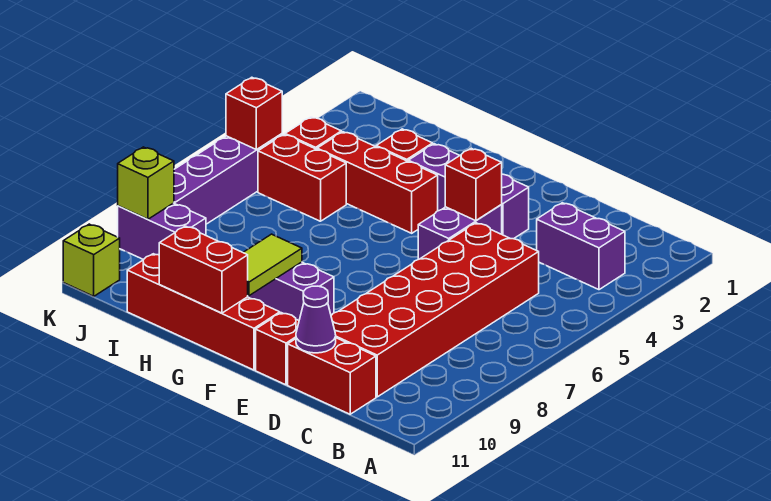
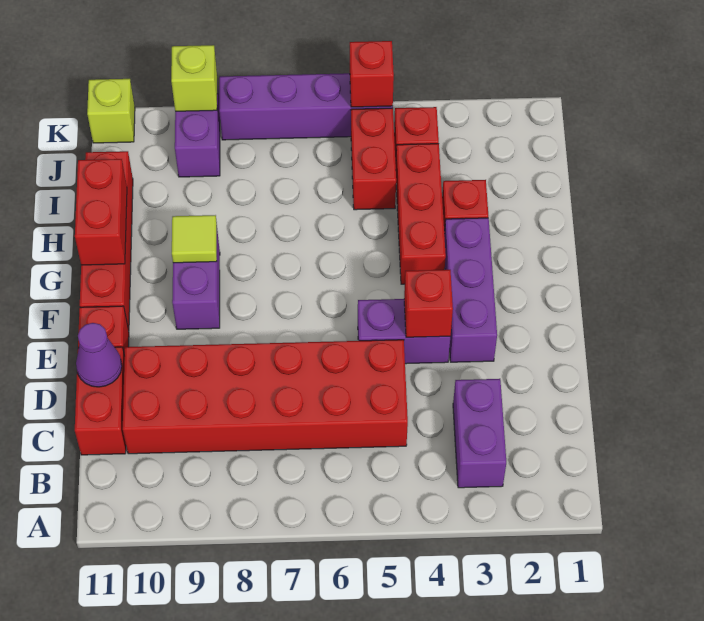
lime 1x2 tile [243,234,302,296] -> lime 1x1 tile [172,215,217,263]

